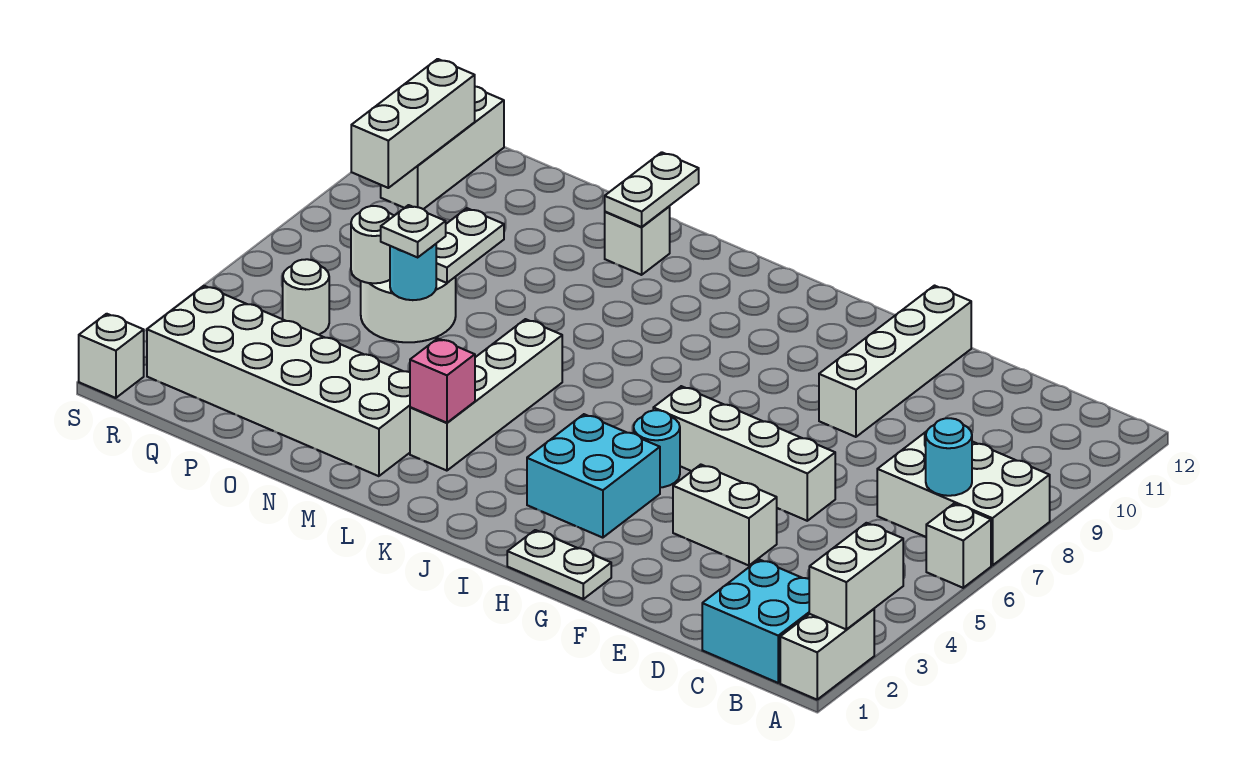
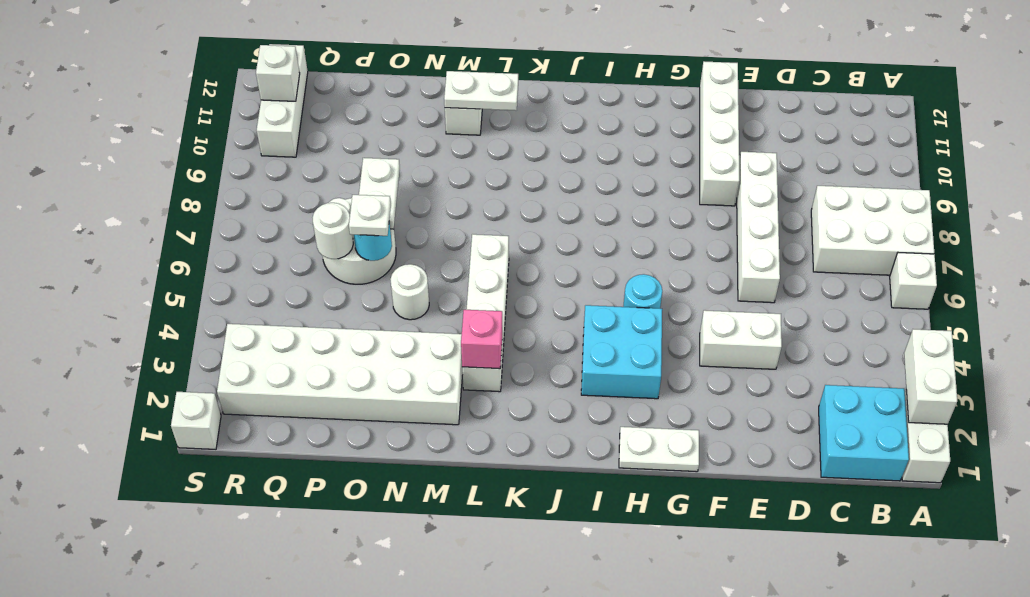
cyan 1x1 round brick [926,418,972,496] -> none
white 1x4 brick [653,386,835,521] -> white 1x4 brick turned to [737,152,780,303]
white 1x2 plate [605,152,699,227] -> white 1x2 plate turned to [444,71,518,110]
white 1x1 round brick [283,259,329,335] -> white 1x1 round brick moved to [390,264,429,320]
white 1x3 brick [351,59,475,188] -> white 1x1 brick [256,45,300,101]

